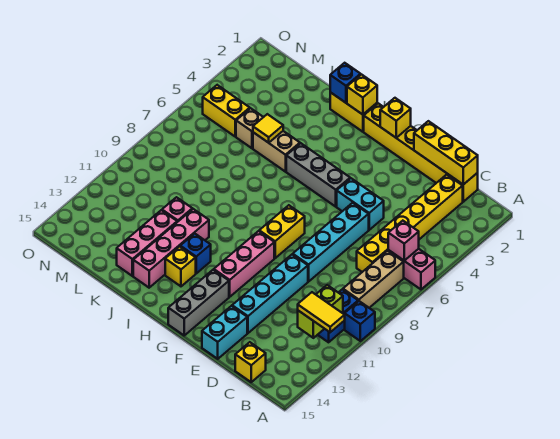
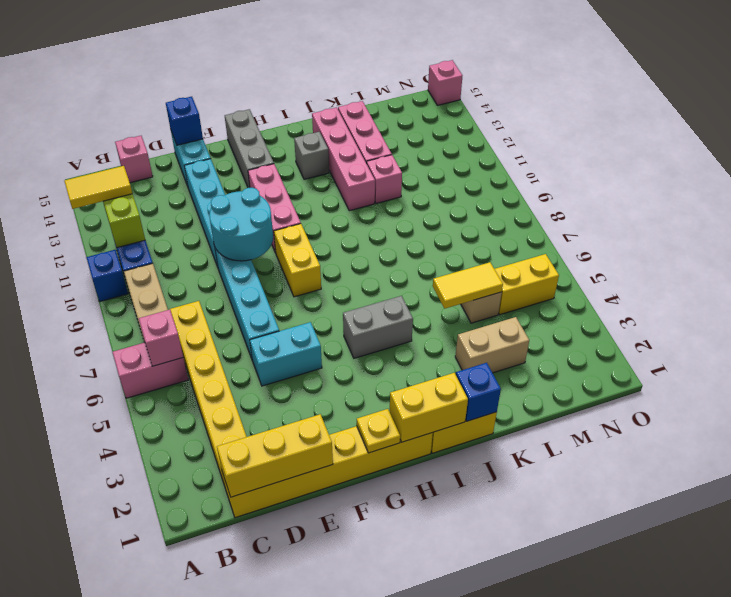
yellow 1x1 brick [235,342,266,382] -> pink 1x1 brick [115,136,153,183]
none -> cyan 2x2 round brick [209,188,273,261]
yellow 1x1 brick [380,98,411,138] -> yellow 1x1 plate [357,409,400,453]
grey 1x3 brick [286,143,350,207] -> grey 1x2 brick [343,296,413,358]
yellow 1x1 brick [347,74,377,115] -> yellow 1x2 brick [390,373,468,442]
blue 1x1 brick [180,234,211,273] -> blue 1x1 brick moved to [166,97,203,145]
yellow 1x1 brick [165,246,196,286] -> grey 1x1 brick [294,132,329,179]
tan 1x2 brick [253,131,300,172] -> tan 1x2 brick moved to [455,317,529,373]
yellow 1x1 tile [253,114,283,143] -> yellow 1x2 tile [433,262,503,308]
none -> pink 1x1 brick [428,60,462,105]

